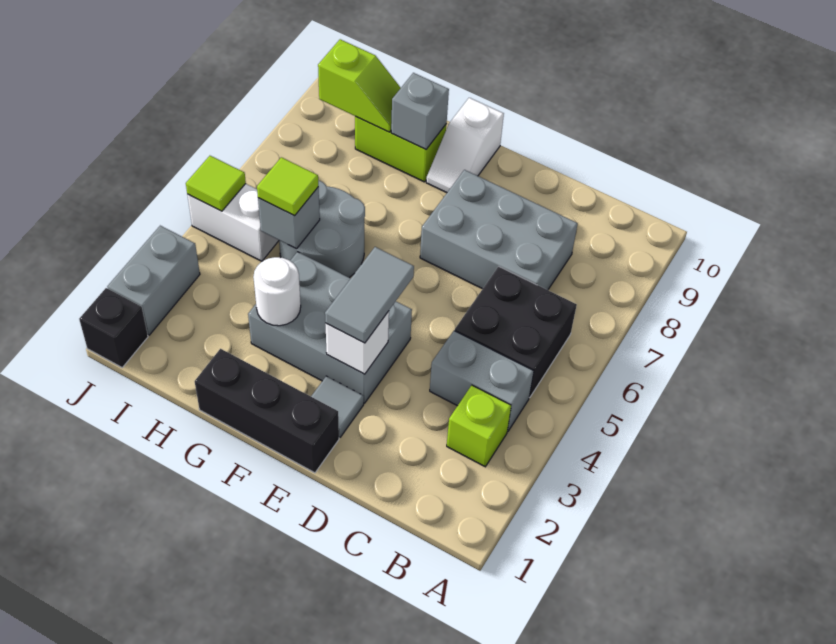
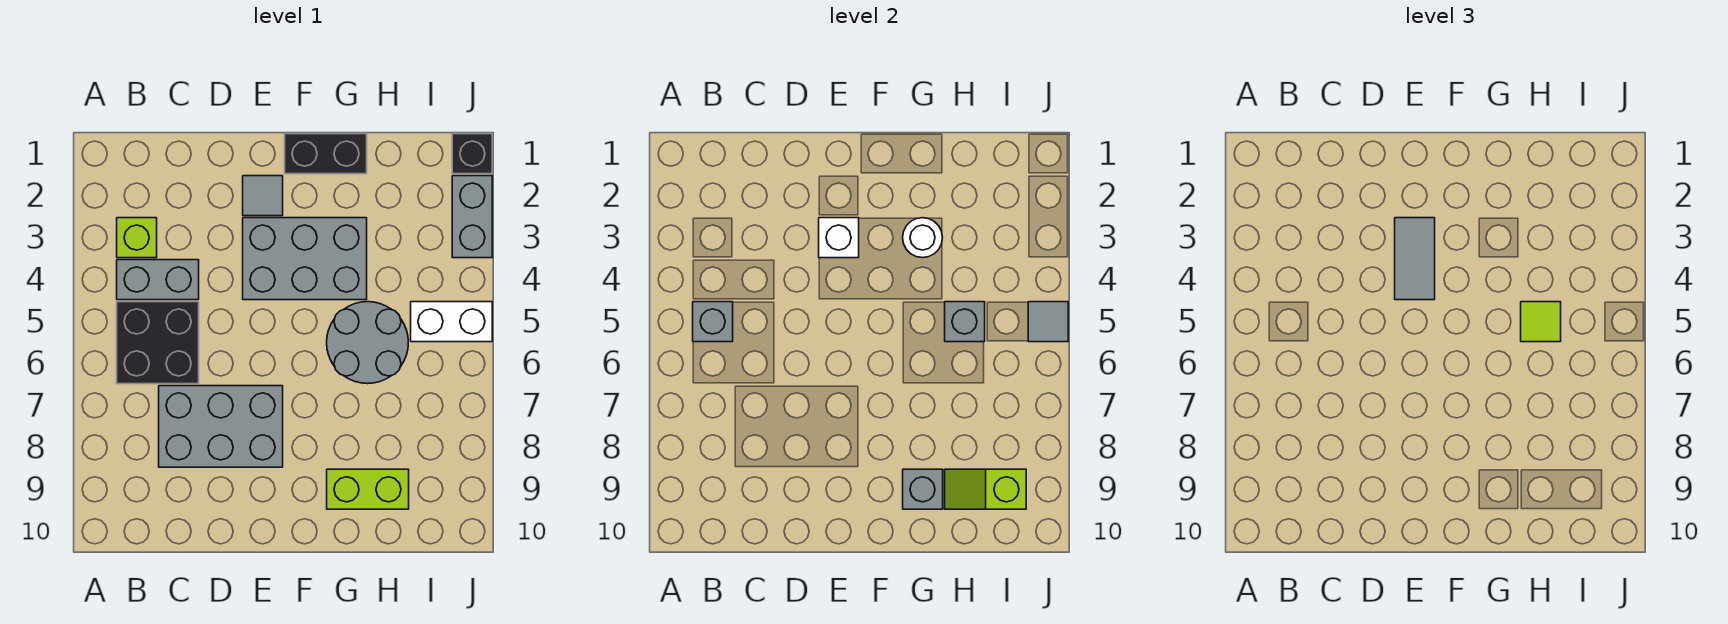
none -> grey 1x1 brick [693,302,733,342]
black 1x3 brick [195,349,339,473] -> black 1x2 brick [285,134,367,174]
white 1x2 slope [426,98,504,193] -> none
lime 1x1 tile [186,156,246,211] -> grey 1x1 tile [1028,302,1068,342]

